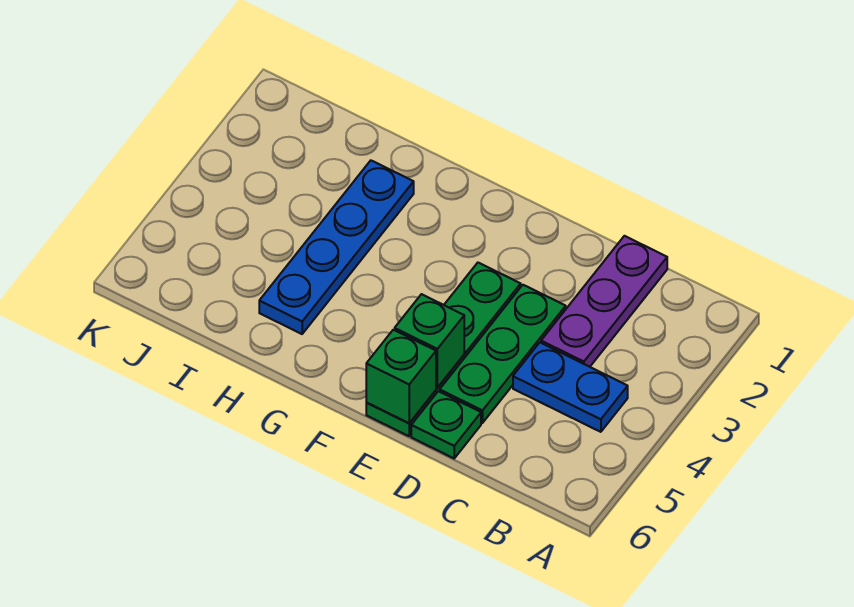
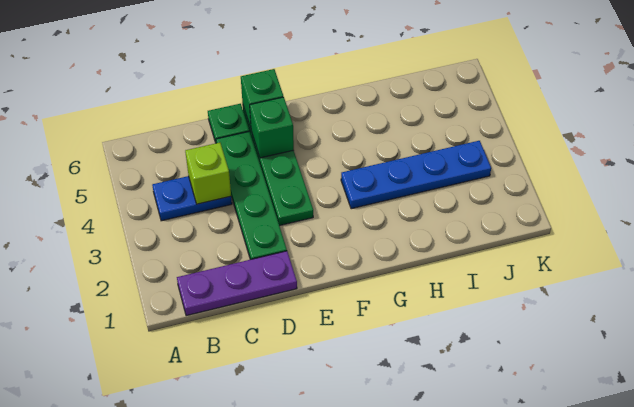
purple 1x3 plate [541,236,667,367] -> purple 1x3 plate turned to [177,251,297,316]
none -> lime 1x1 brick [185,143,231,204]
green 1x3 plate [440,285,566,423] -> green 1x4 plate [216,131,287,260]
blue 1x4 plate [259,161,414,334] -> blue 1x4 plate turned to [341,141,491,209]

